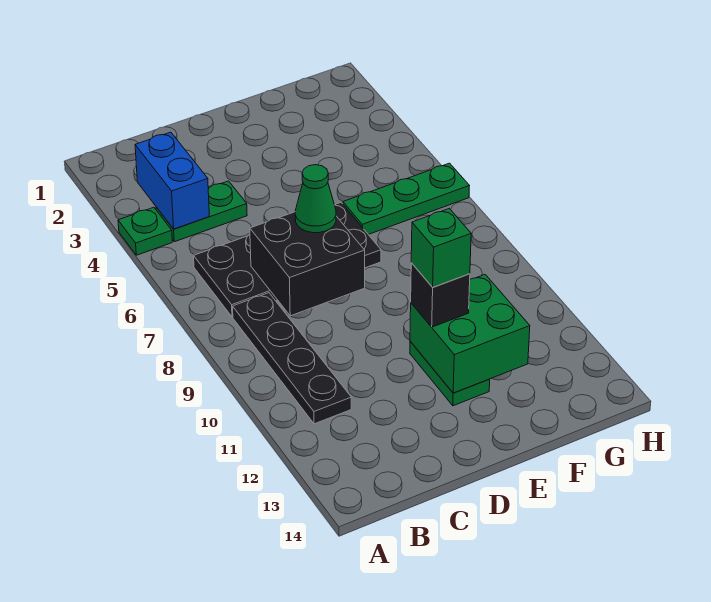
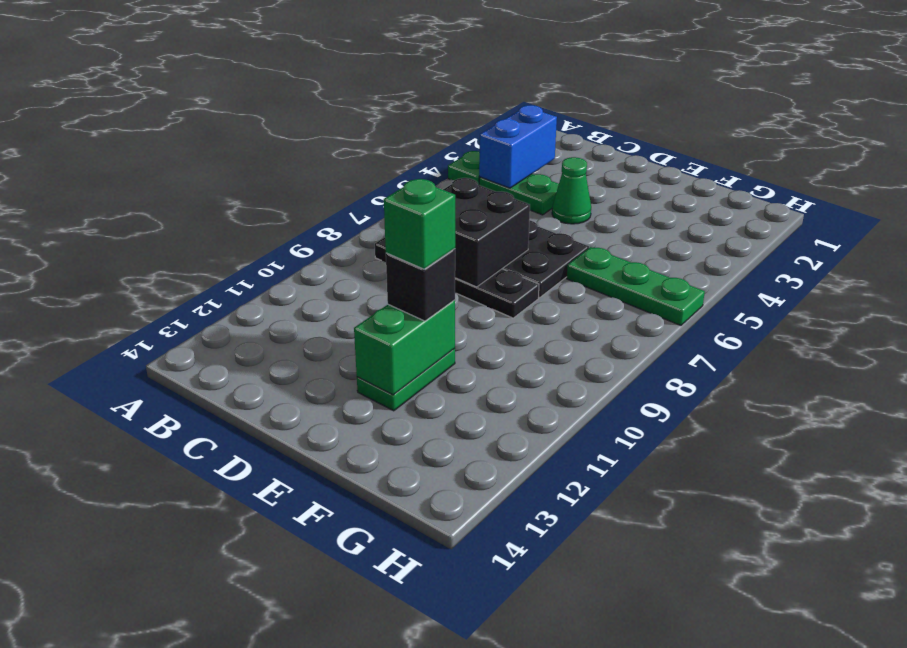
black 1x4 plate [233,293,351,424] -> black 1x4 plate turned to [375,237,539,318]
green 1x1 cone [295,165,336,233] -> green 1x1 cone moved to [552,157,591,224]
green 2x2 brick [410,275,530,393] -> green 1x2 brick [354,300,455,395]

